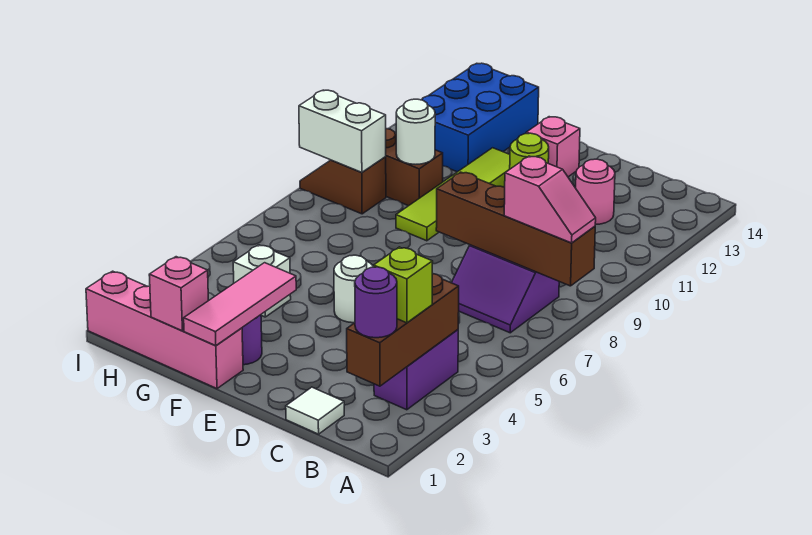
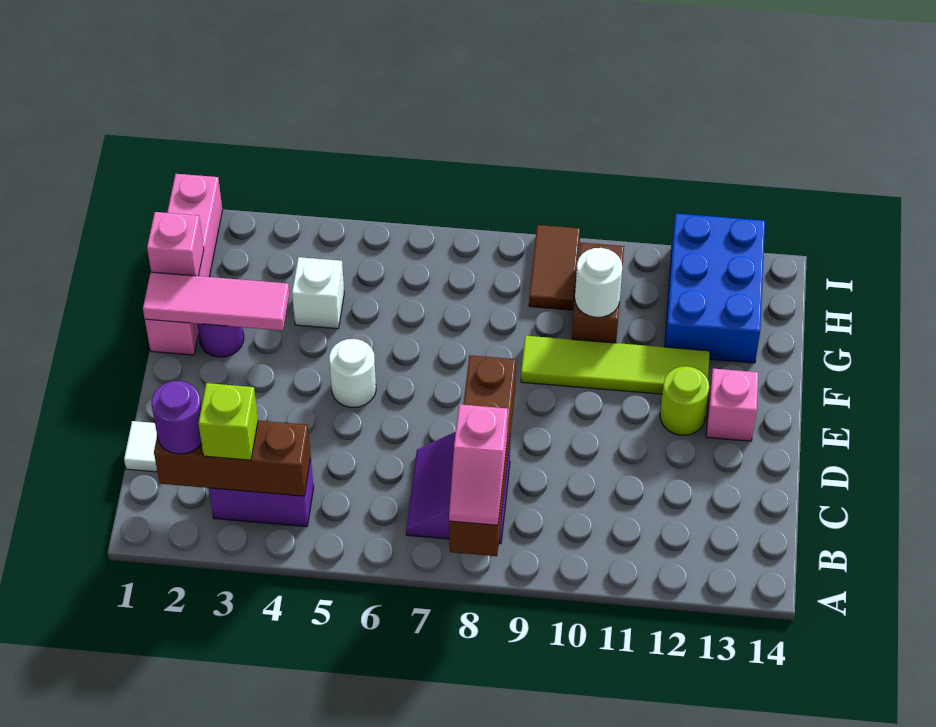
pink 1x1 round brick [576,159,615,224] -> none
blue 2x3 brick [422,63,539,172] -> blue 2x3 brick turned to [665,213,765,363]
brown 1x2 slope [300,157,386,214] -> brown 1x2 tile [529,225,580,310]
white 1x2 brick [299,90,386,173] -> none

